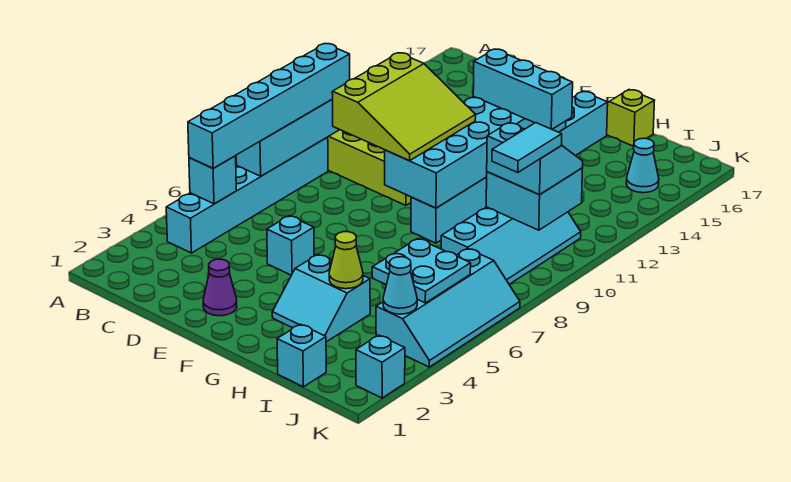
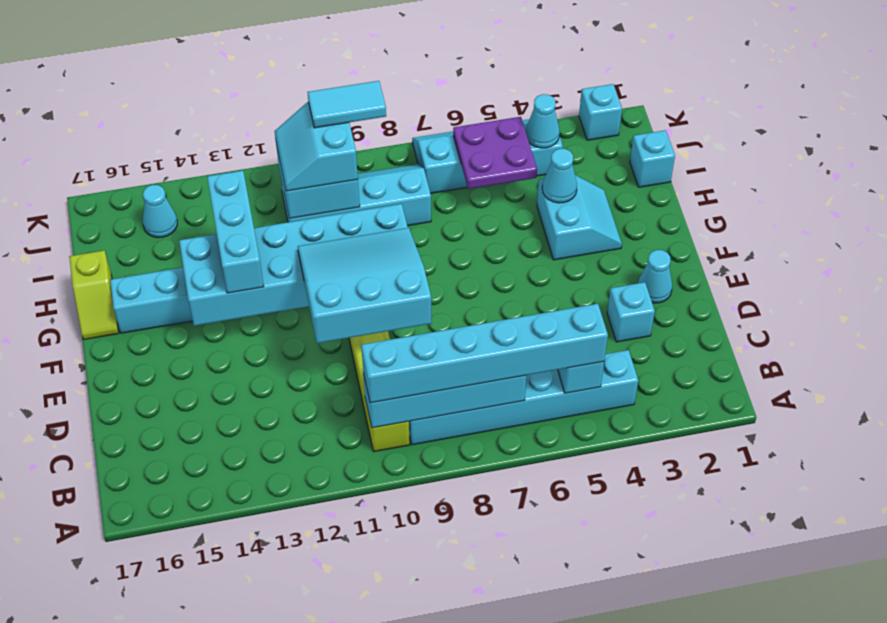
lime 3x3 slope [332,53,476,161] -> cyan 3x3 slope [298,228,432,343]
purple 1x1 cone [203,259,237,316] -> cyan 1x1 cone [638,250,672,303]
cyan 1x1 brick [267,216,314,275] -> cyan 1x1 brick moved to [607,282,655,342]
lime 1x1 cone [329,232,363,289] -> cyan 1x1 cone [542,149,577,203]
cyan 2x2 plate [372,239,471,303] -> purple 2x2 plate [453,117,537,189]

